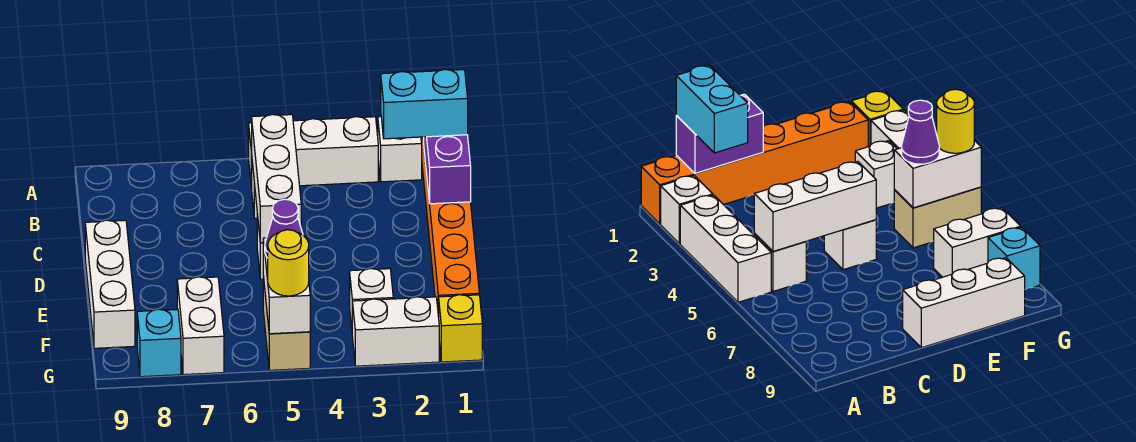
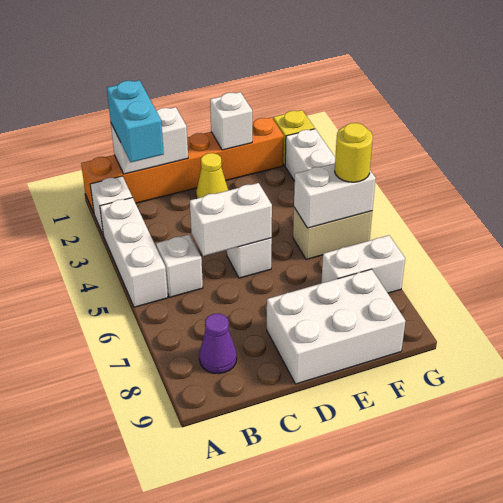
purple 1x2 brick [424,135,471,204] -> white 1x2 brick [111,107,188,174]
white 1x3 brick [251,114,301,243] -> white 1x2 brick [190,183,272,256]
none -> yellow 1x1 cone [196,153,228,198]
white 1x3 brick [85,220,135,348] -> white 2x3 brick [267,269,406,384]
white 1x1 brick [350,269,393,327] -> white 1x1 brick moved to [210,92,252,150]
purple 1x1 cone [265,199,303,258] -> purple 1x1 cone moved to [199,313,237,374]
cyan 1x1 brick [137,309,181,377] -> none

